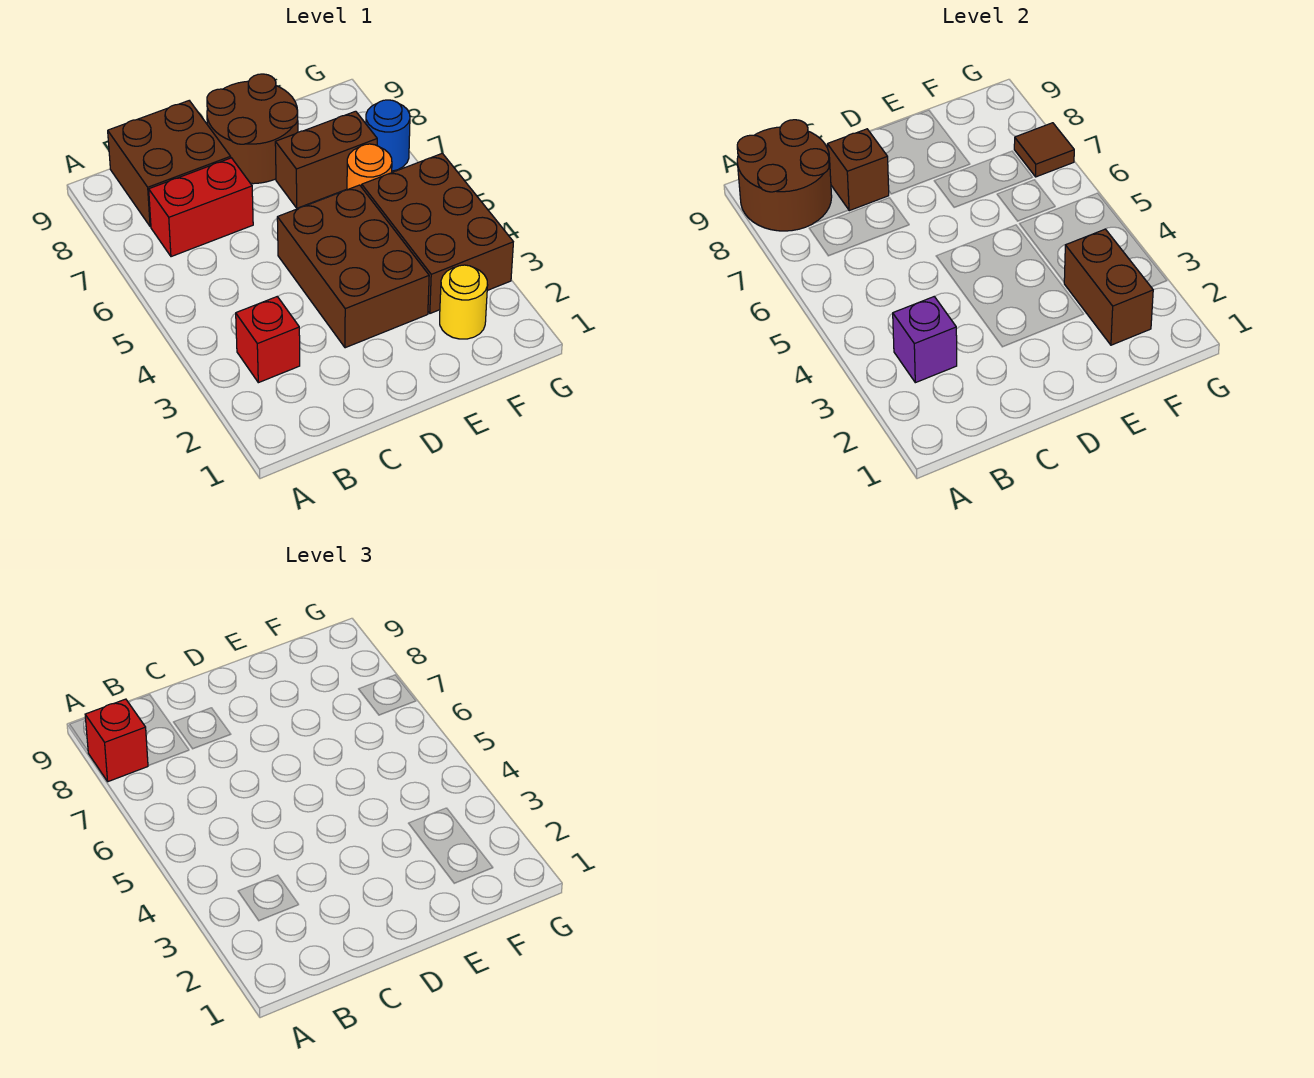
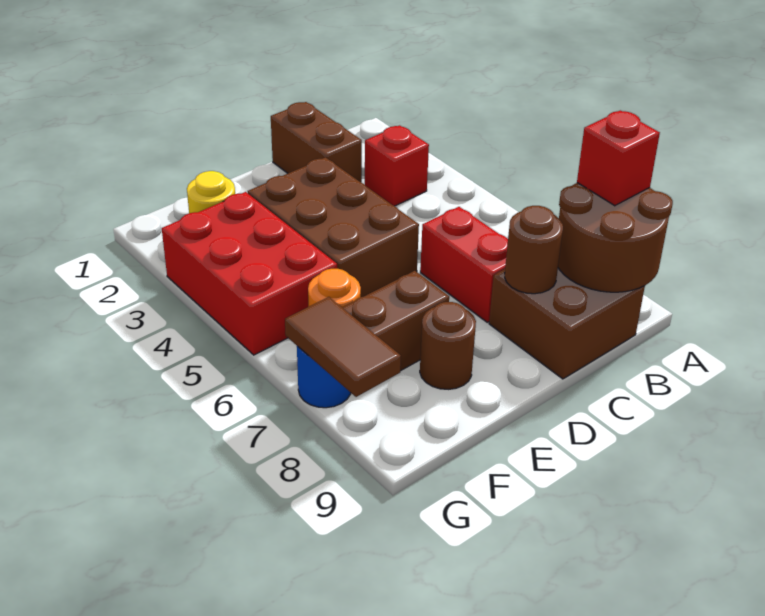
purple 1x1 brick [893,296,957,383] -> none
red 1x2 brick [149,158,253,257] -> red 1x2 brick turned to [420,207,508,322]
brown 1x1 brick [827,129,889,211] -> brown 1x1 round brick [505,206,563,294]
brown 2x2 round brick [207,74,298,184] -> brown 1x1 round brick [420,302,476,389]
brown 1x2 brick [1064,229,1153,345] -> brown 1x2 brick moved to [271,102,362,183]
brown 2x3 brick [362,153,513,313] -> red 2x3 brick [162,192,337,355]
brown 1x1 tile [1014,123,1074,177] -> brown 1x2 tile [285,297,401,397]

